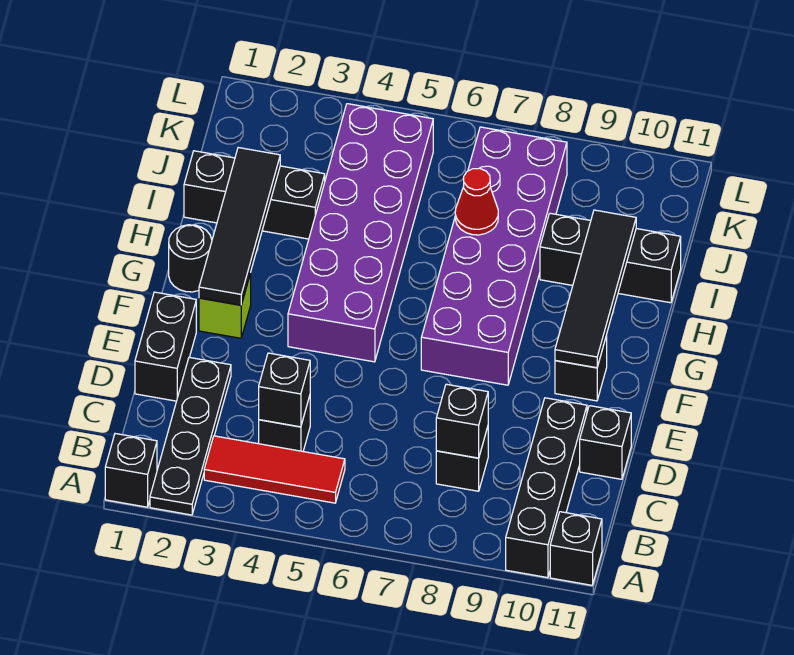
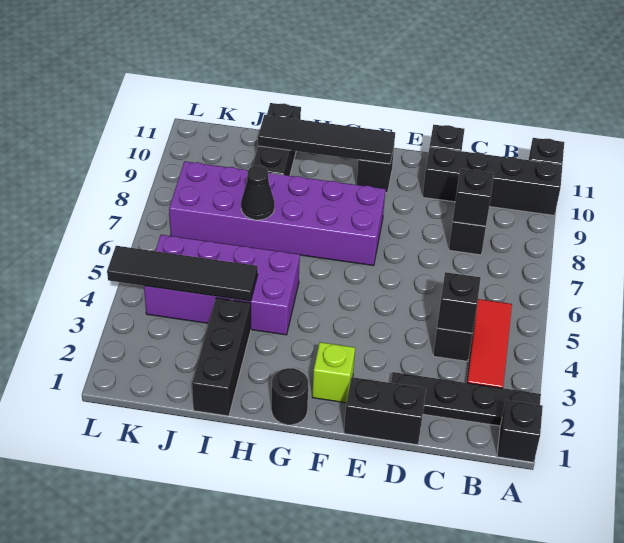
black 1x4 tile [199,148,280,305] -> black 1x4 tile moved to [107,246,258,301]
purple 2x6 brick [288,104,433,362] -> purple 2x4 brick [144,235,300,335]
red 1x1 cone [455,168,498,235] -> black 1x1 cone [241,165,274,220]

